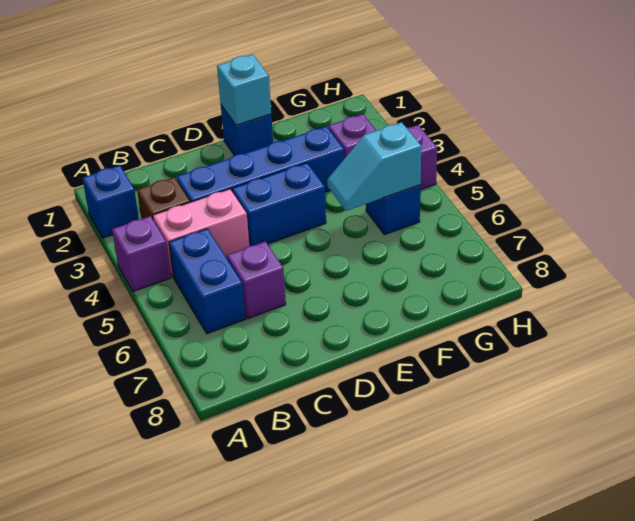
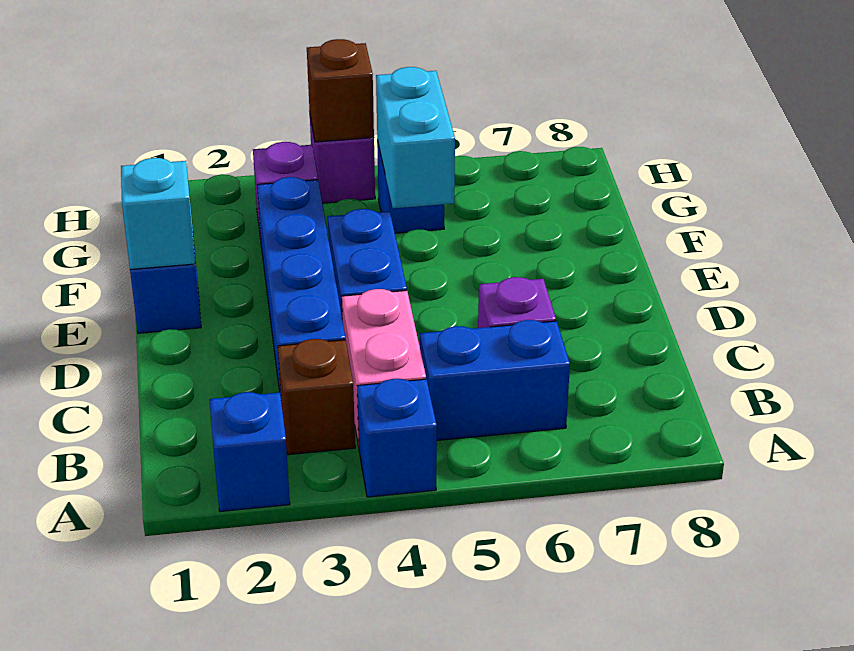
purple 1x1 brick [112,216,171,292] -> blue 1x1 brick [357,379,437,497]
cyan 1x2 slope [327,122,421,211] -> cyan 1x2 brick [376,67,455,208]
none -> brown 1x1 brick [307,39,374,142]

